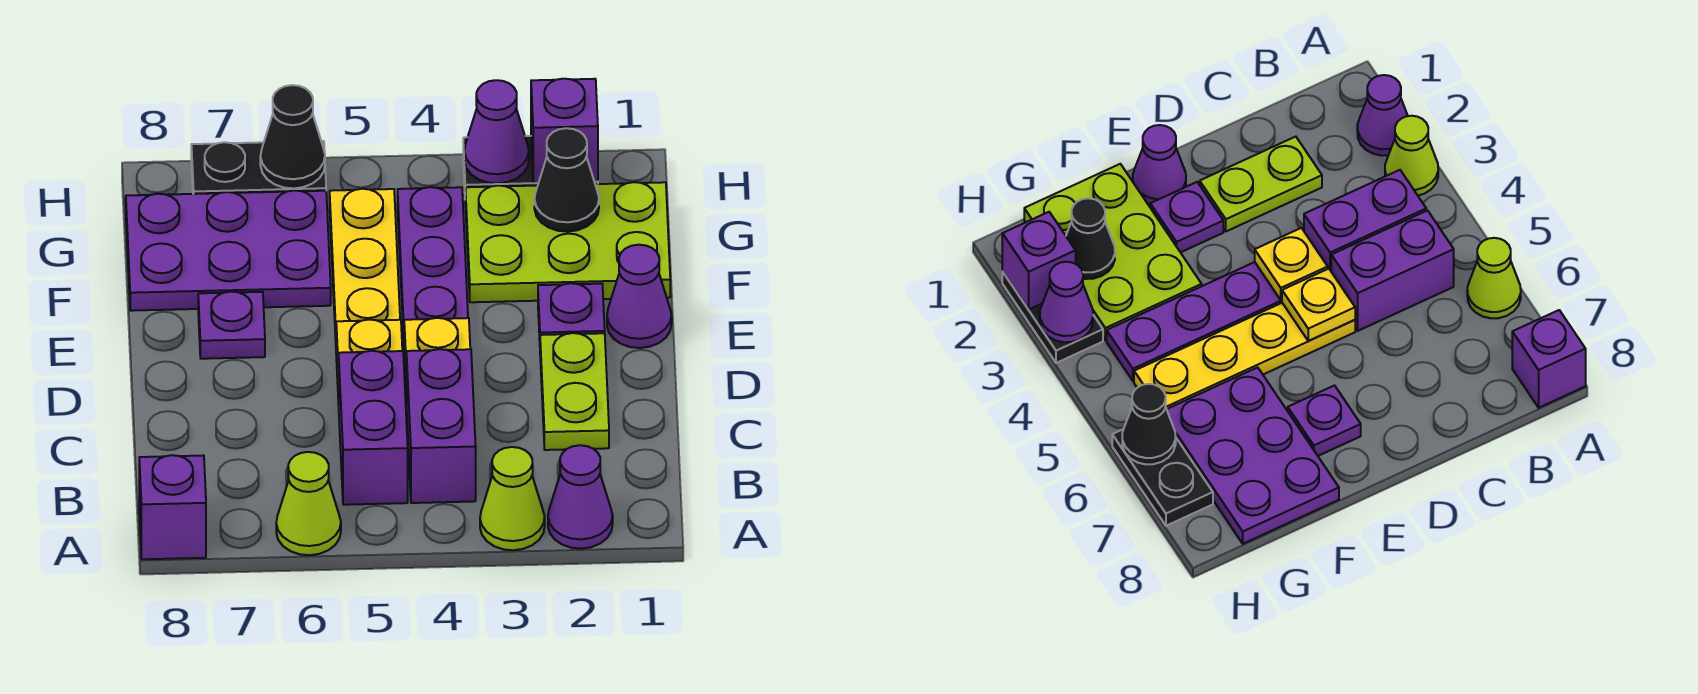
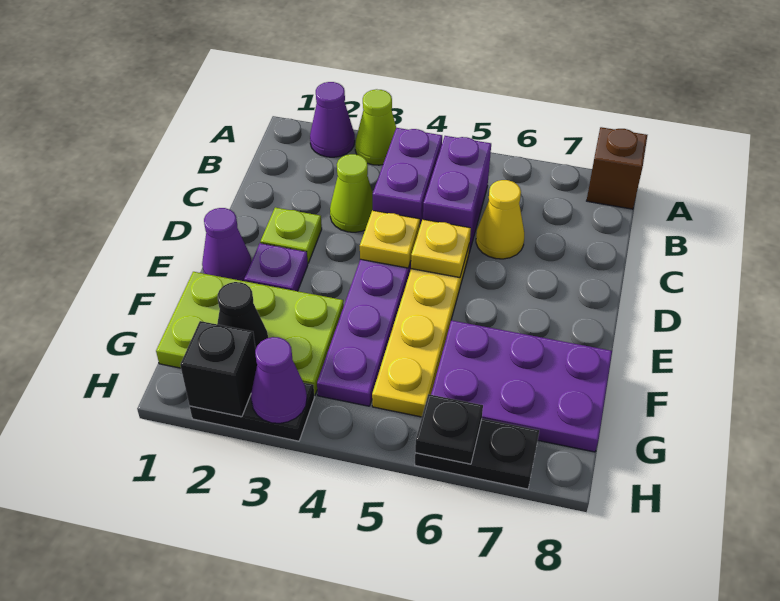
lime 1x1 cone [276,452,341,555] -> lime 1x1 cone moved to [330,154,373,232]
purple 1x1 brick [139,455,206,559] -> brown 1x1 brick [587,127,647,209]
lime 1x2 plate [540,333,609,450] -> lime 1x1 plate [260,207,322,263]
none -> yellow 1x1 cone [476,180,524,259]
purple 1x1 plate [198,292,265,359] -> none
purple 1x1 brick [531,79,598,183] -> black 1x1 brick [180,321,257,417]
black 1x1 cone [260,85,325,188] -> black 1x1 plate [415,394,483,464]

